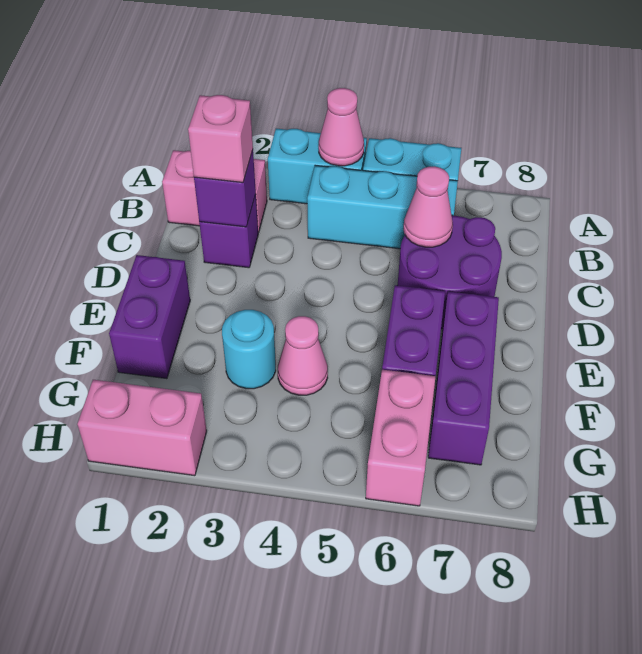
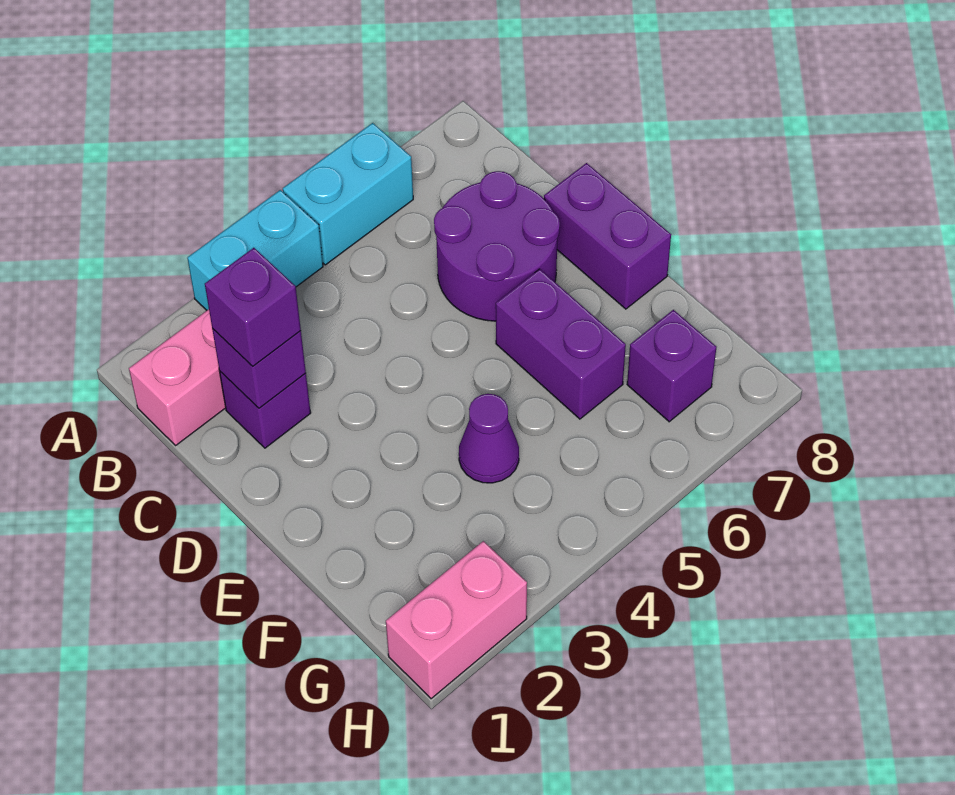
pink 1x1 cone [319,88,364,166] -> none
cyan 1x3 brick [307,165,458,249] -> none
pink 1x1 brick [188,95,253,182] -> purple 1x1 brick [205,248,301,366]
pink 1x1 cone [404,166,453,247] -> none
purple 1x2 brick [109,255,190,379] -> purple 1x2 brick moved to [544,163,671,309]
purple 1x3 brick [428,292,499,465] -> purple 1x1 brick [627,310,716,422]
cyan 1x1 round brick [222,310,276,389] -> none
pink 1x1 cone [278,316,328,395] -> purple 1x1 cone [459,394,519,483]
pink 1x2 brick [366,370,436,506] -> none

